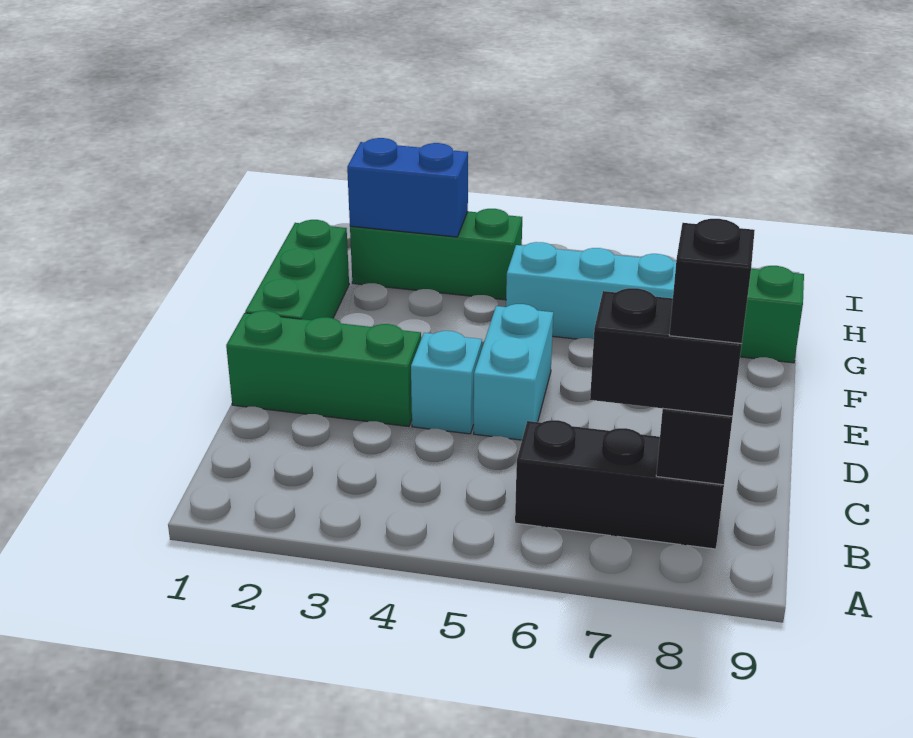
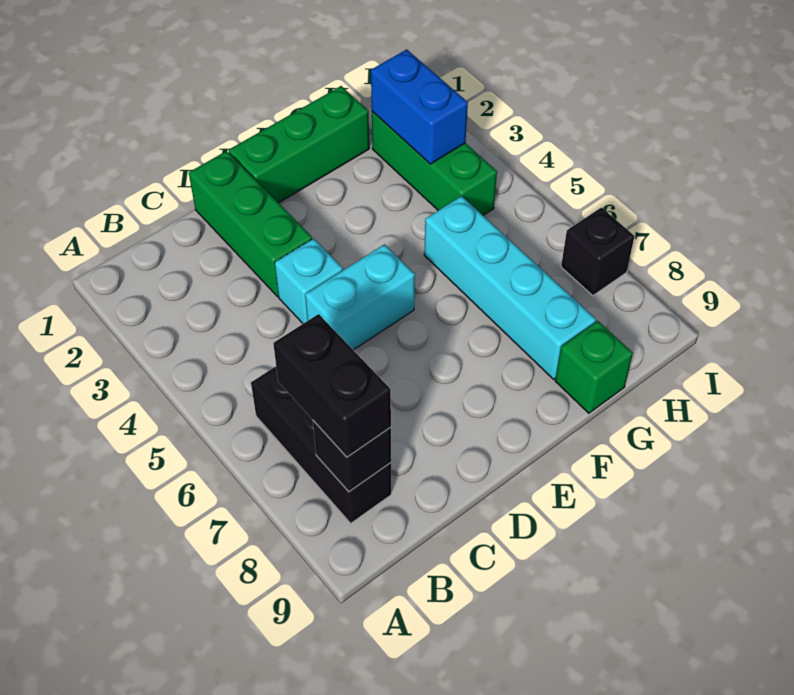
black 1x1 brick [669,219,755,344] -> black 1x1 brick moved to [561,208,635,296]

